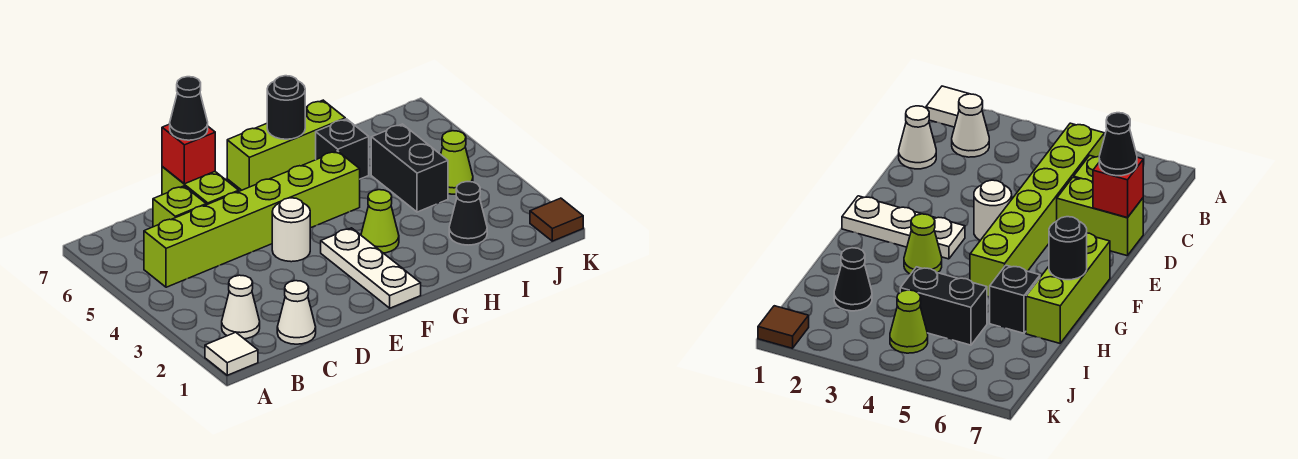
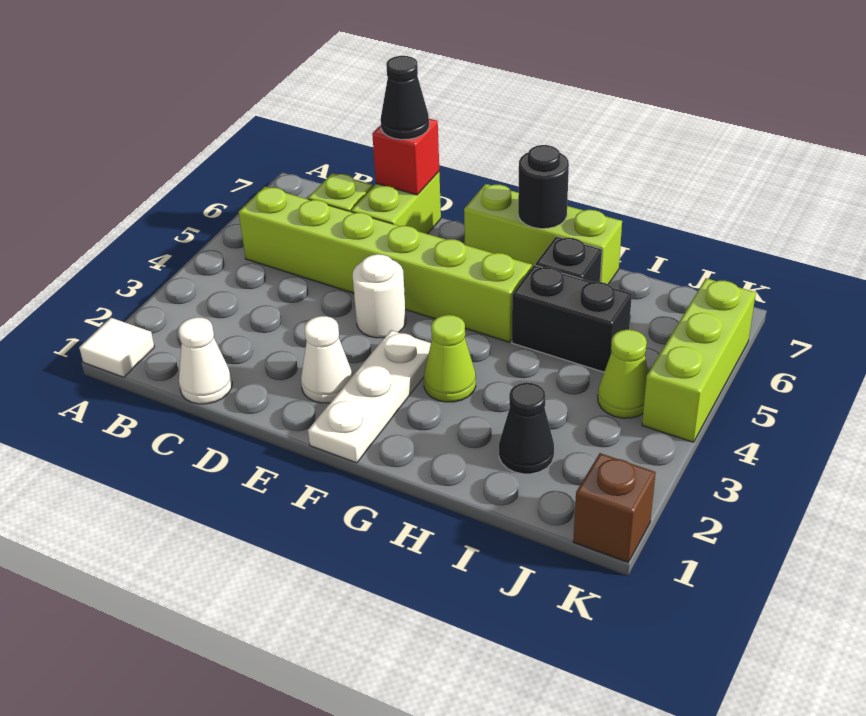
white 1x1 cone [222,275,260,339] -> white 1x1 cone moved to [301,316,353,403]
black 1x2 brick [371,124,448,212] -> black 1x2 brick turned to [512,265,632,372]
brown 1x1 tile [530,198,583,241] -> brown 1x1 brick [573,453,656,562]
none -> lime 1x3 brick [642,278,756,442]

